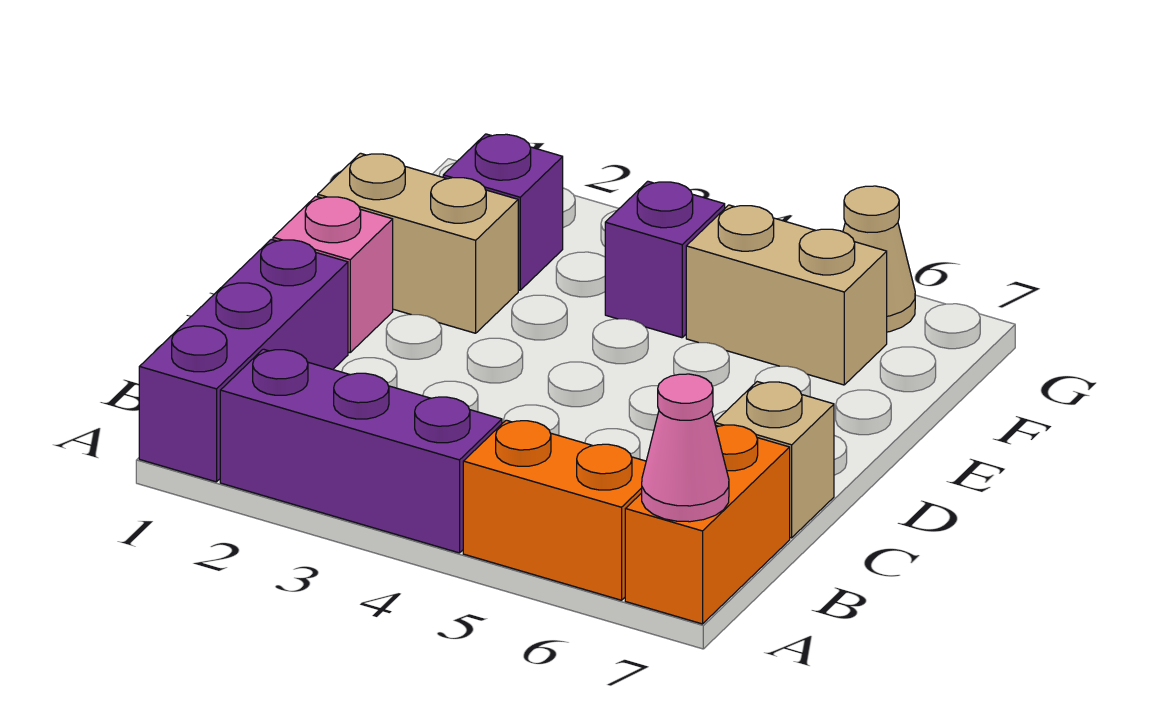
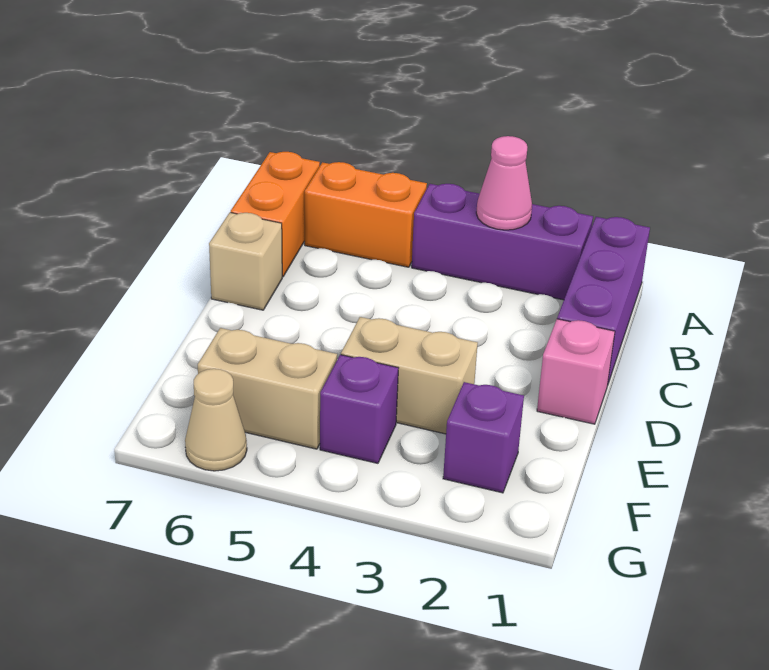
pink 1x1 cone [642,374,729,522] -> pink 1x1 cone moved to [476,136,532,230]
tan 1x2 brick [318,153,518,333] -> tan 1x2 brick moved to [341,317,478,434]

